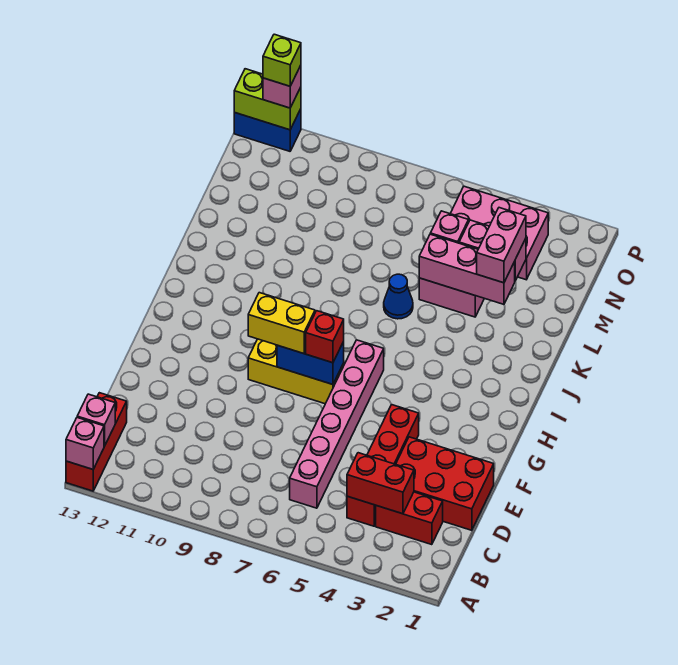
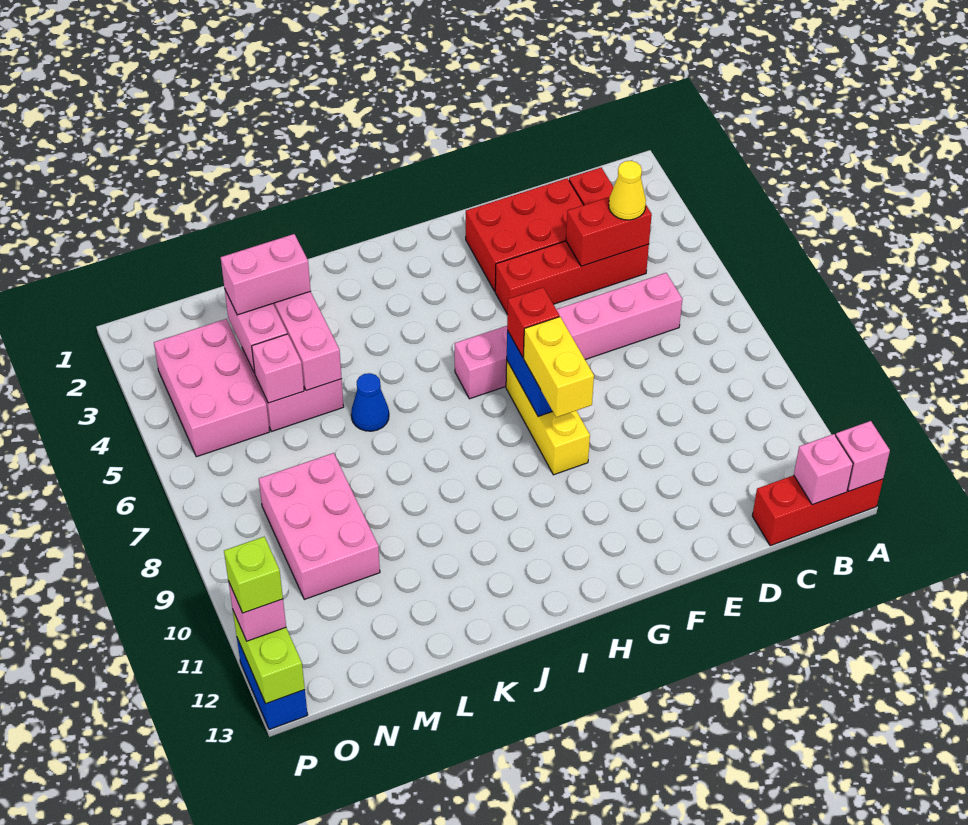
red 1x2 brick [347,453,414,514] -> red 1x2 brick turned to [566,197,652,266]
none -> yellow 1x1 cone [609,161,646,220]
red 2x3 brick [396,437,494,530] -> red 2x3 brick turned to [466,178,583,291]
none -> pink 2x3 brick [259,453,380,599]

